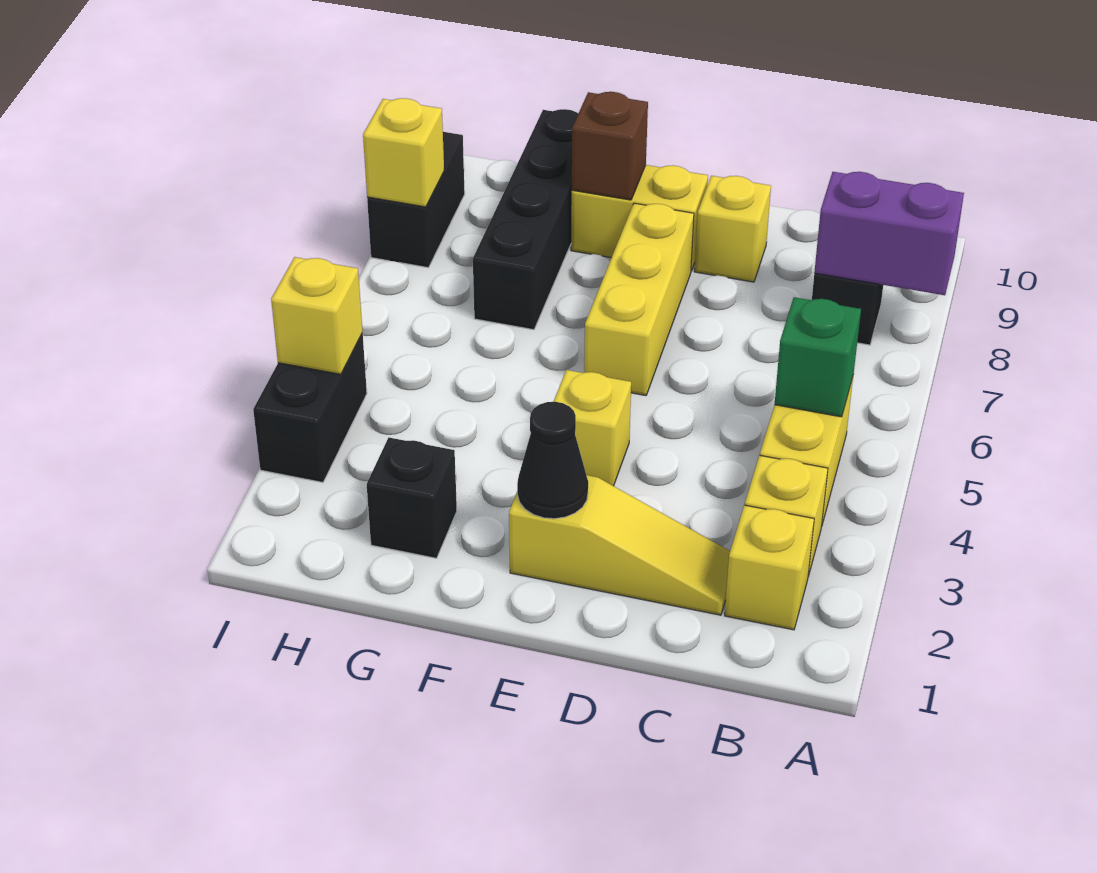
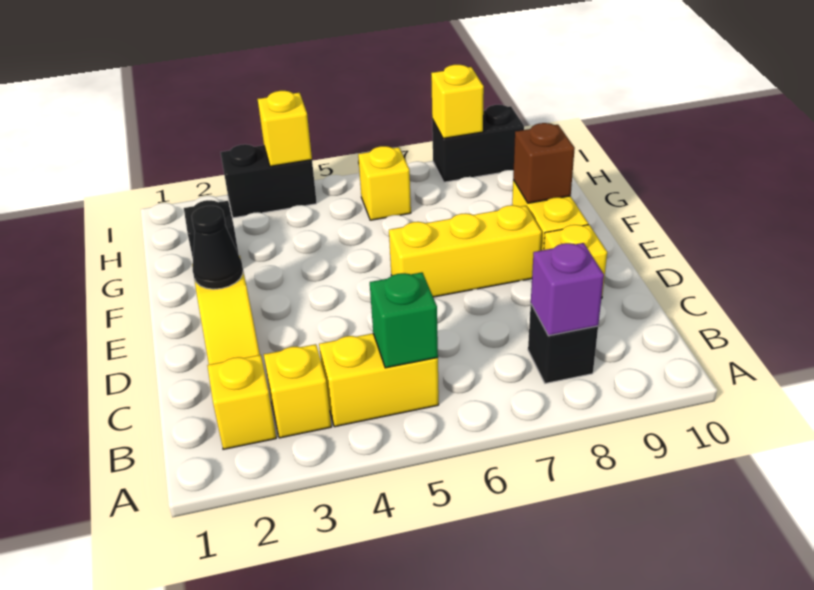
purple 1x2 brick [814,172,964,295] -> purple 1x1 brick [531,243,604,336]
yellow 1x1 brick [553,370,631,486] -> yellow 1x1 brick moved to [358,146,411,220]
black 1x4 brick [473,109,578,330] -> none

